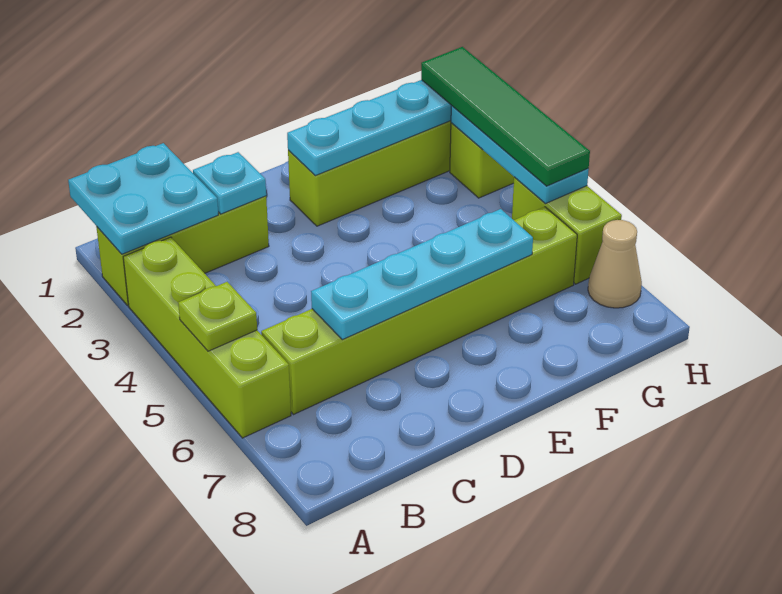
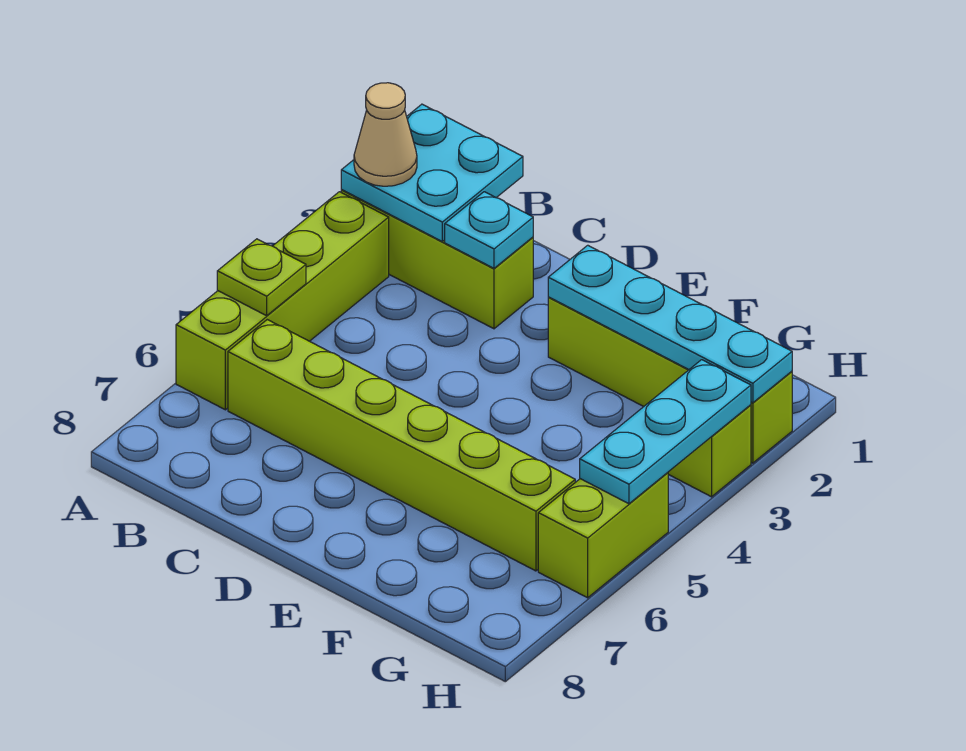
cyan 1x4 plate [311,209,533,340] -> none
green 1x4 tile [421,47,590,186] -> none
tan 1x1 cone [588,220,642,308] -> tan 1x1 cone moved to [354,83,417,186]

